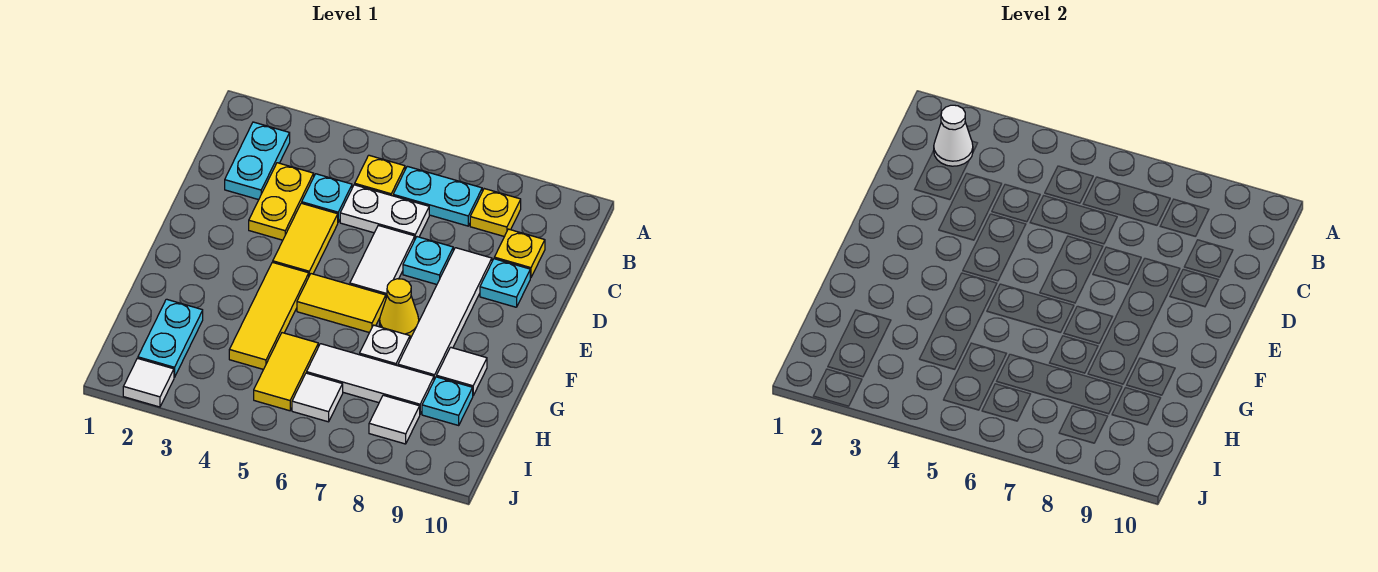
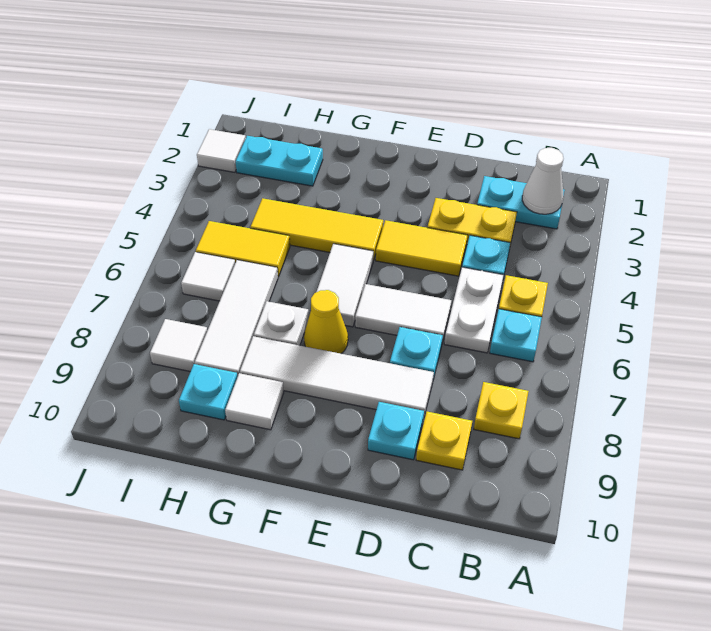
cyan 1x2 plate [393,166,482,226] -> cyan 1x1 plate [490,309,542,362]
yellow 1x2 tile [297,274,386,333] -> white 1x2 tile [317,244,373,327]

